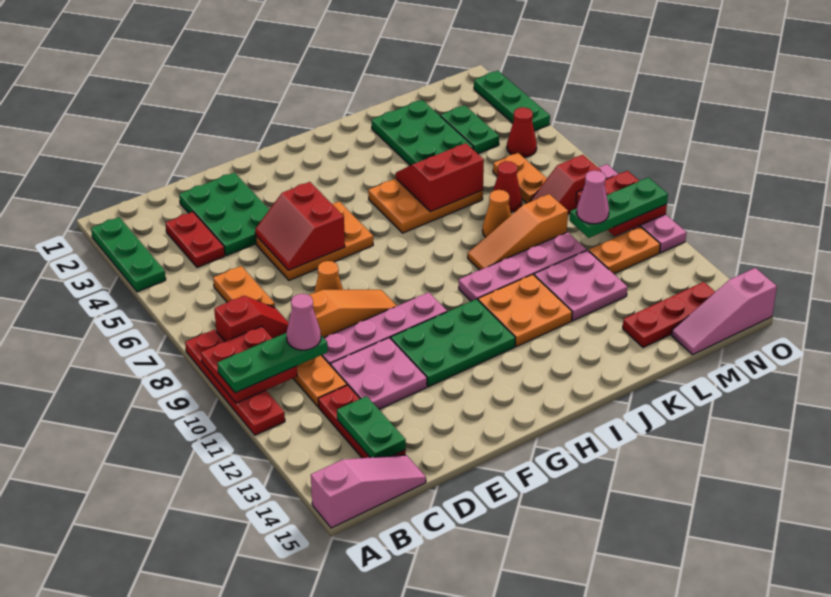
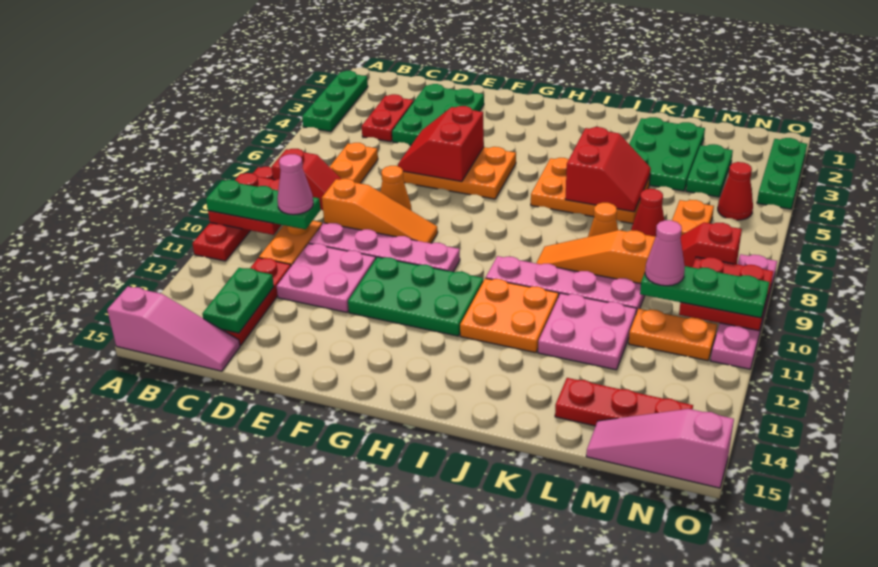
red 2x2 slope [396,143,484,212] -> red 2x2 slope turned to [565,127,651,212]

